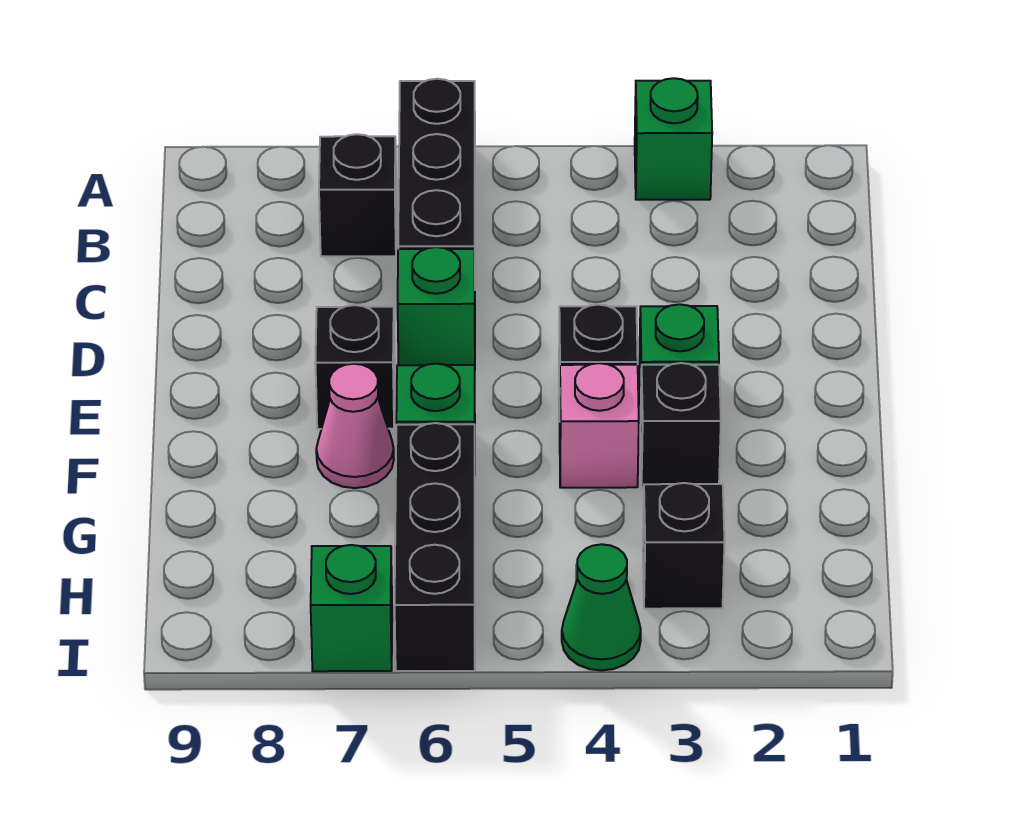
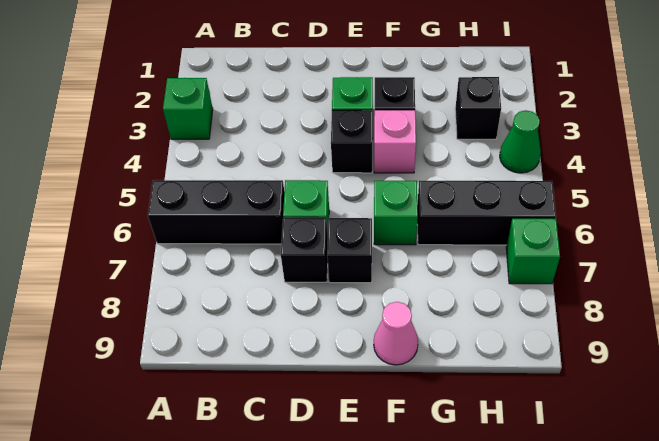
black 1x1 brick [319,134,396,256] -> black 1x1 brick moved to [281,218,328,282]
pink 1x1 cone [316,364,394,488] -> pink 1x1 cone moved to [374,302,418,365]

